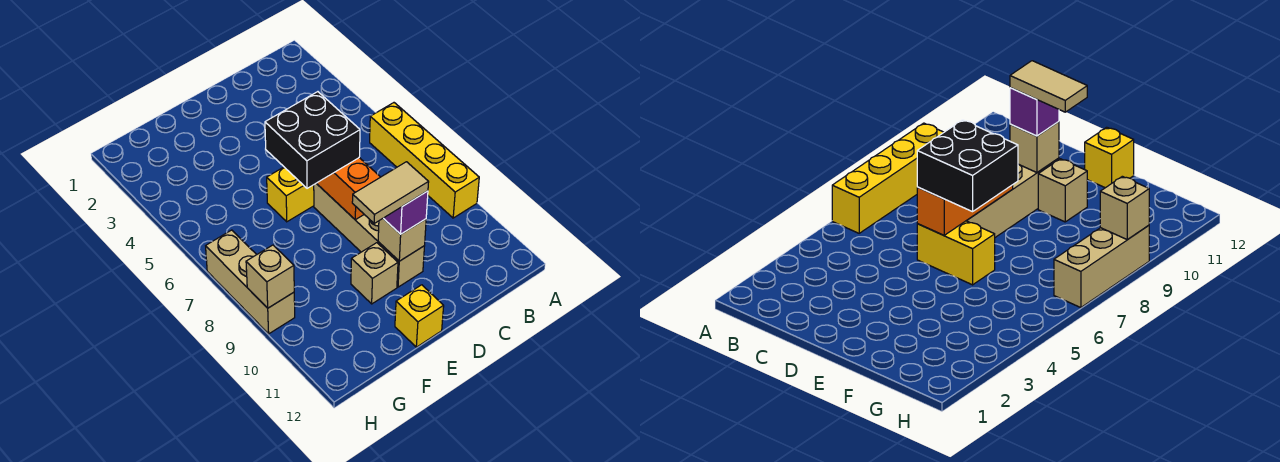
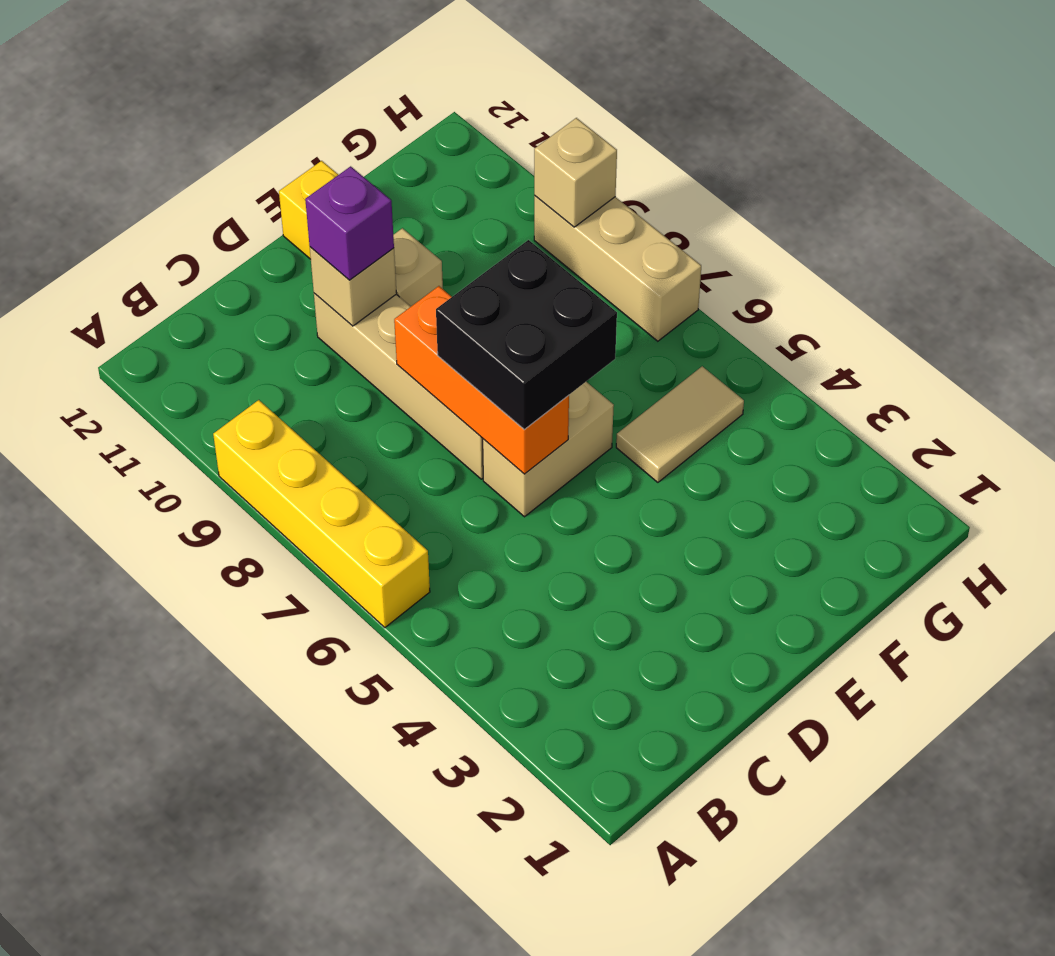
yellow 1x2 brick [267,167,314,222] -> tan 1x2 brick [483,382,614,517]
tan 1x2 tile [352,162,429,223] -> tan 1x2 tile moved to [616,366,744,482]

